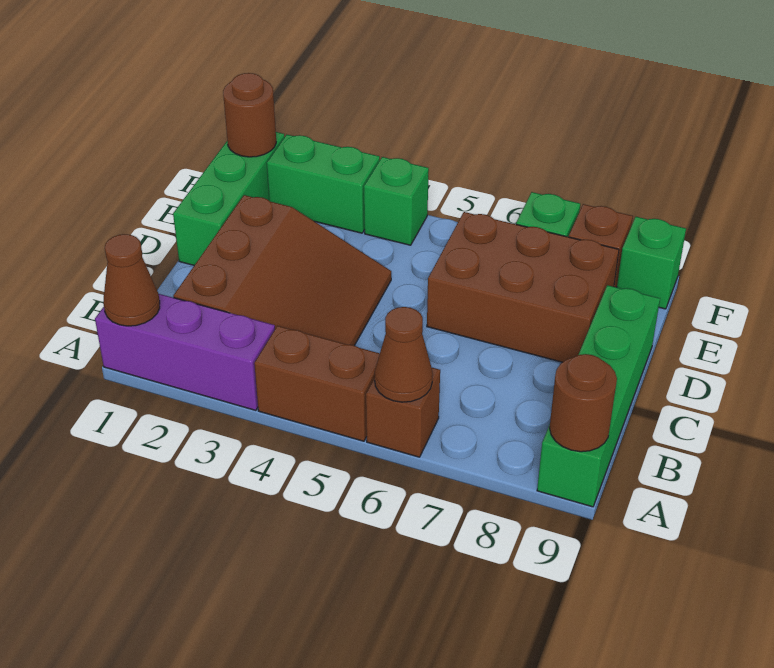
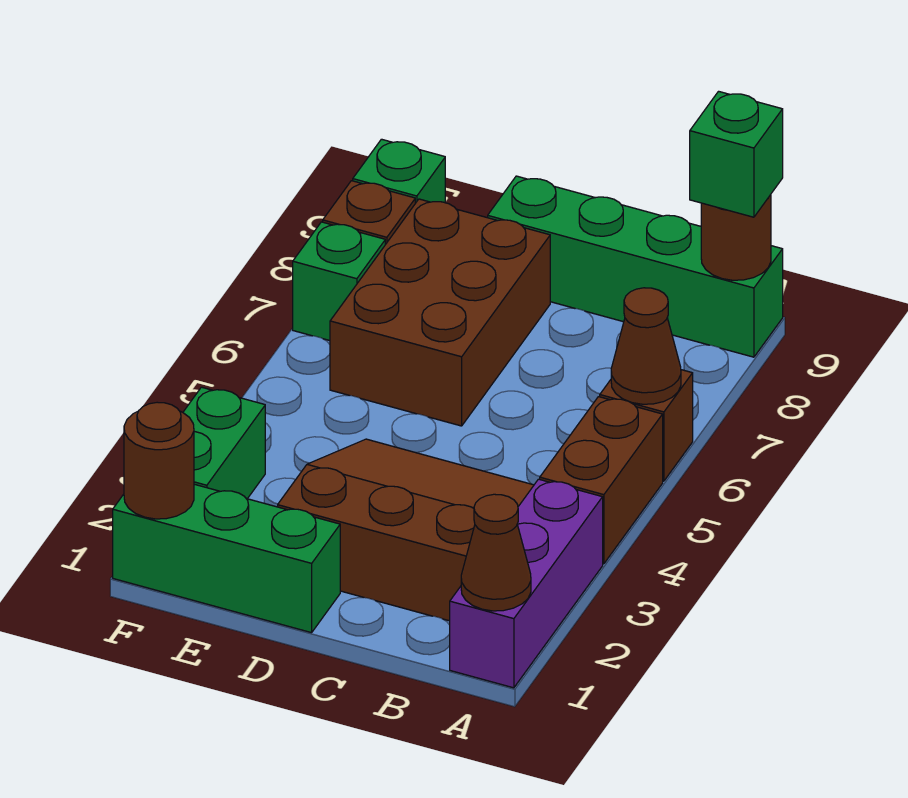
green 1x1 brick [364,157,429,245] -> green 1x1 brick moved to [690,91,783,217]

